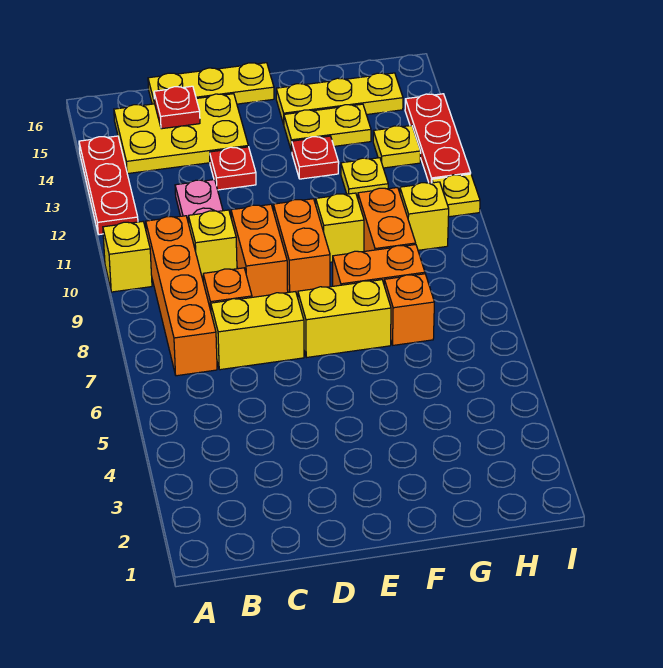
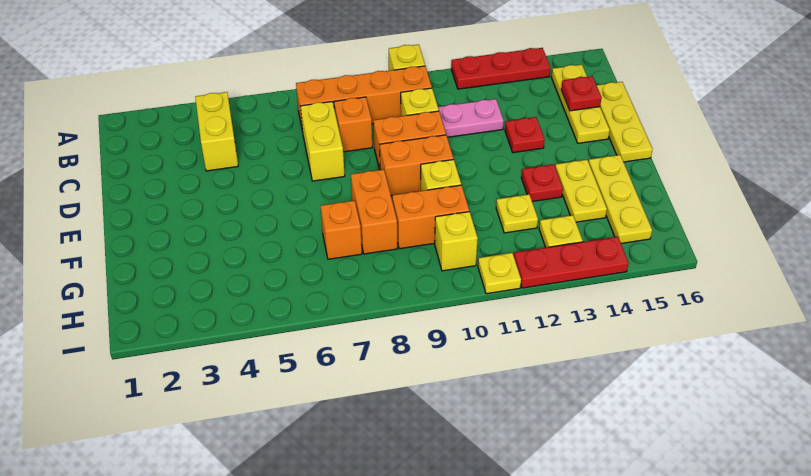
yellow 2x3 plate [114,94,248,174] -> yellow 1x3 plate [551,64,610,143]
yellow 1x2 brick [298,280,391,358] -> yellow 1x2 brick moved to [195,92,238,171]

